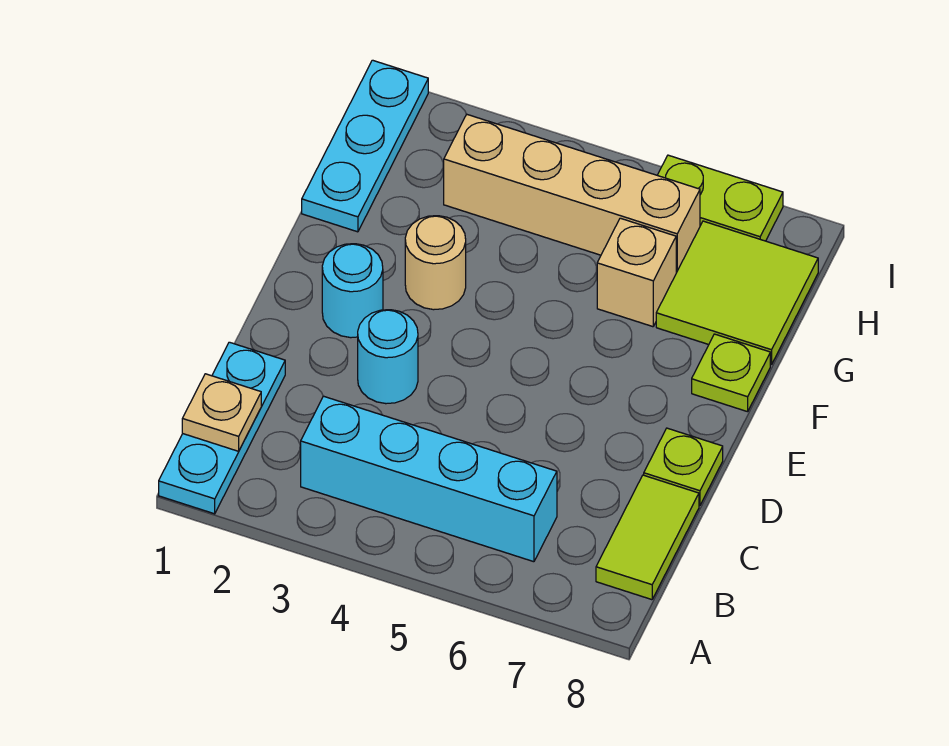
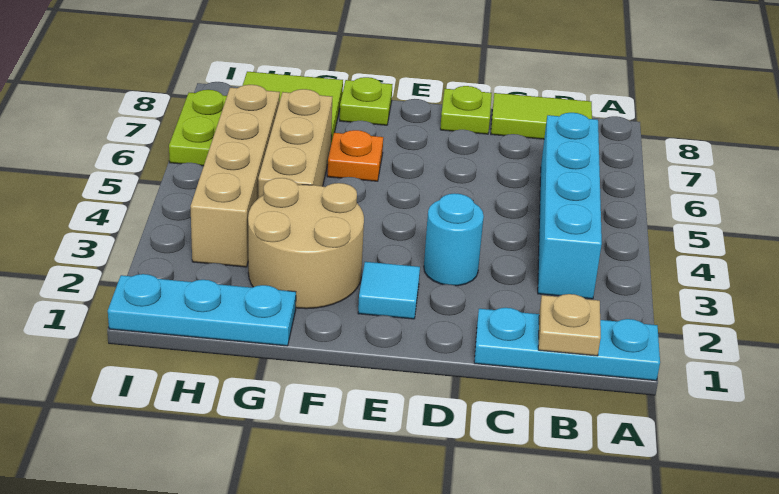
cyan 1x1 round brick [322,244,383,338] -> cyan 1x1 tile [358,262,420,319]
tan 1x1 round brick [405,216,466,310] -> tan 2x2 round brick [248,178,364,309]
none -> orange 1x1 plate [327,130,383,181]
tan 1x1 brick [597,218,676,327] -> tan 1x3 brick [258,89,332,198]

